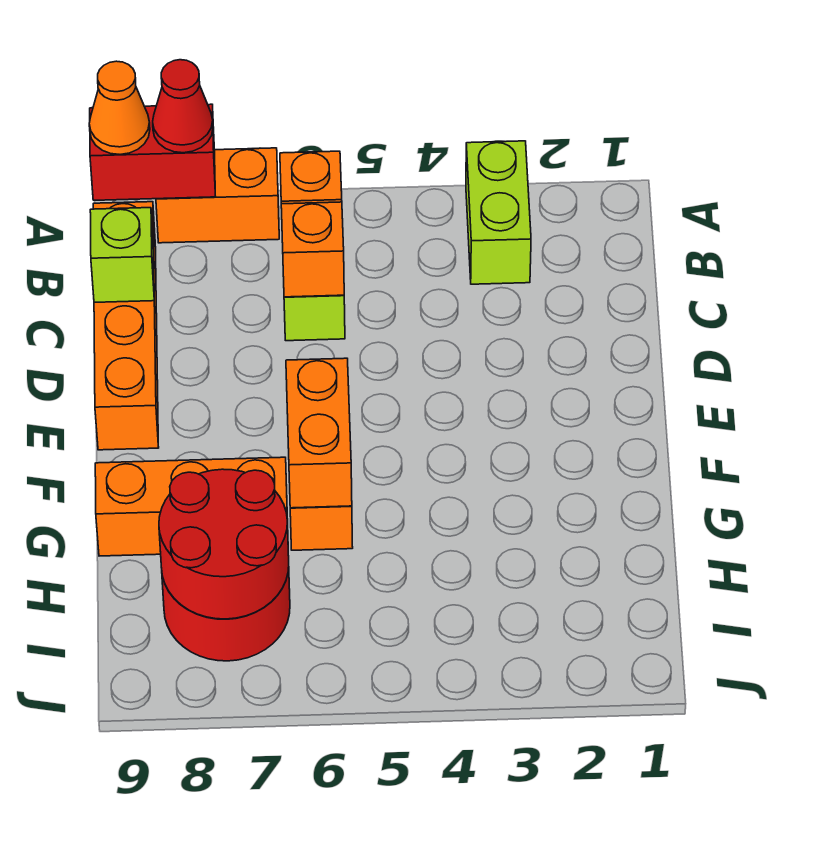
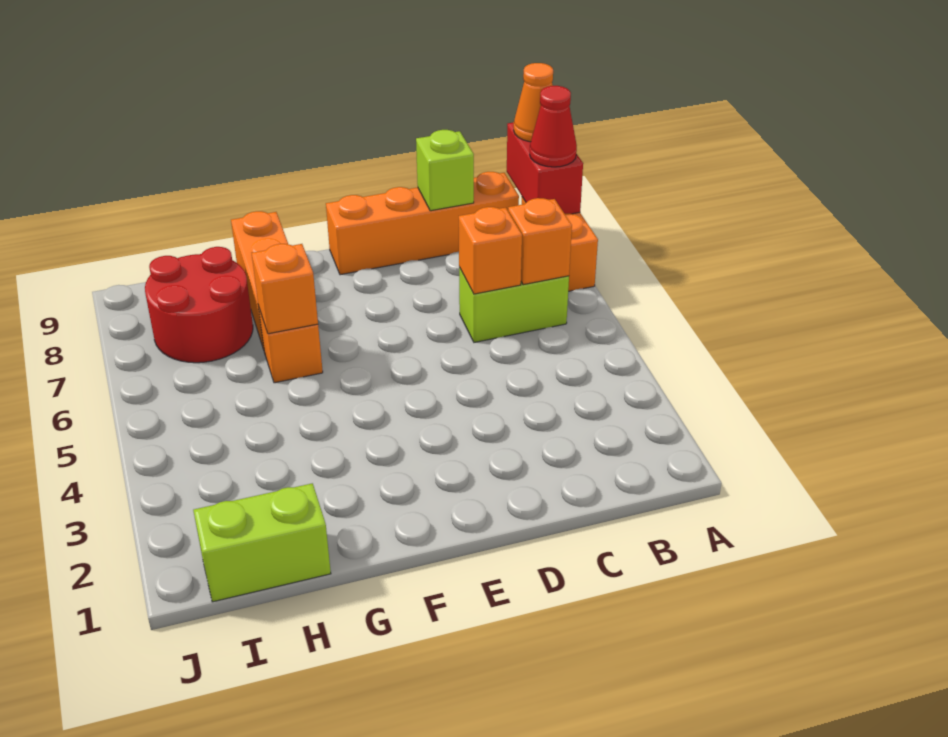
lime 1x2 brick [466,141,531,284] -> lime 1x2 brick moved to [193,483,331,602]
orange 1x2 brick [286,358,352,508] -> orange 1x1 brick [252,244,318,334]
red 2x2 round brick [159,469,289,619] -> none

